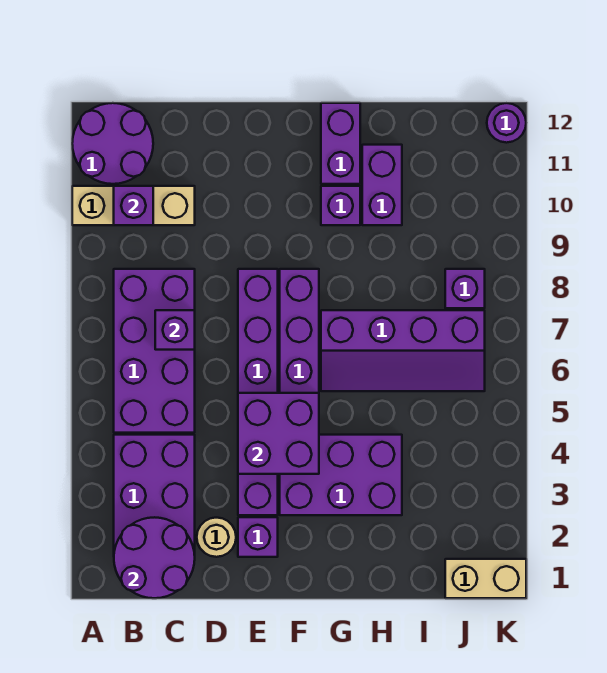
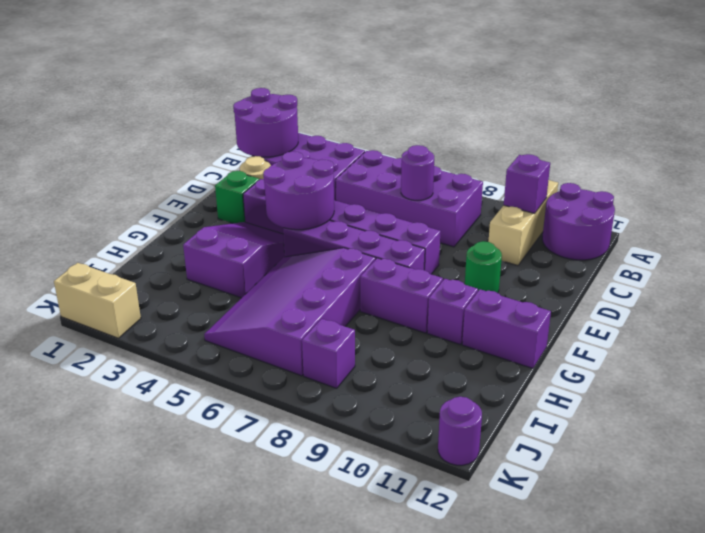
purple 1x1 brick [155,310,195,350] -> purple 1x1 round brick [401,145,434,200]
purple 1x1 brick [238,517,278,557] -> green 1x1 brick [215,171,259,223]
purple 2x2 brick [238,393,319,474] -> purple 2x2 round brick [263,151,334,230]
none -> green 1x1 round brick [465,241,502,293]
purple 2x3 brick [280,435,402,515] -> purple 2x3 slope [183,222,285,298]
purple 2x4 slope [321,310,485,391] -> purple 3x4 slope [204,248,376,376]
purple 1x2 brick [362,145,402,225] -> purple 1x2 brick moved to [360,258,443,333]
tan 1x2 brick [445,559,526,598] -> tan 1x2 brick turned to [54,263,141,338]

